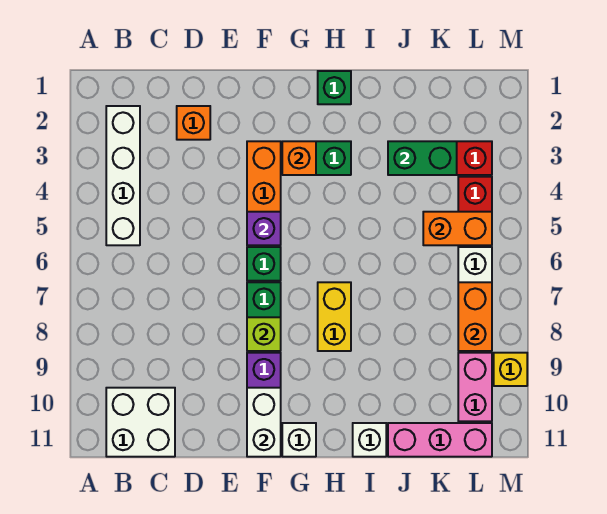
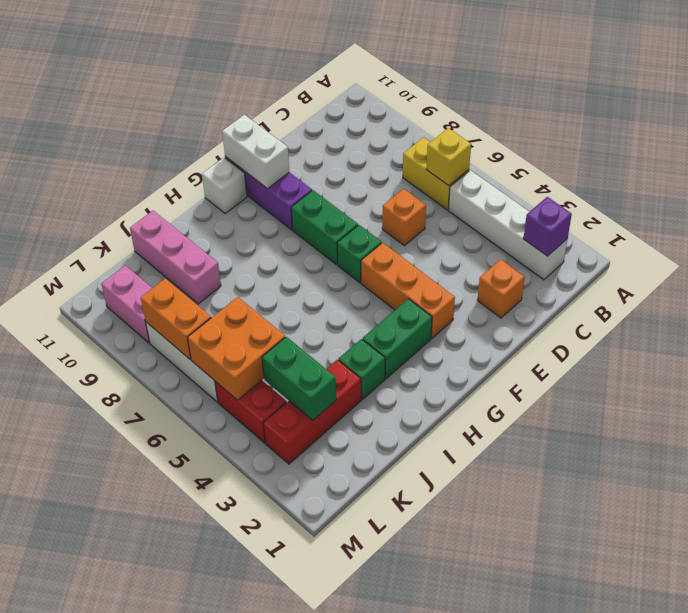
white 2x2 brick [106,388,175,457] -> none
purple 1x1 brick [247,212,281,245] -> purple 1x1 brick moved to [523,197,572,256]
lime 1x1 brick [247,317,281,351] -> none
orange 1x1 brick [282,141,316,175] -> orange 1x1 brick moved to [382,189,426,246]
green 1x1 brick [318,71,351,104] -> green 1x1 brick moved to [338,339,385,399]
yellow 1x2 brick [318,282,351,351] -> yellow 1x2 brick moved to [403,137,469,210]
white 1x1 brick [353,423,386,457] -> none
green 1x2 brick [388,141,457,175] -> green 1x2 brick turned to [262,337,336,420]
pink 1x3 brick [388,423,492,457] -> pink 1x3 brick turned to [130,211,221,304]
orange 1x2 brick [423,212,492,245] -> orange 2x2 brick [187,297,285,400]
yellow 1x1 brick [494,353,527,386] -> yellow 1x1 brick moved to [426,128,471,186]

